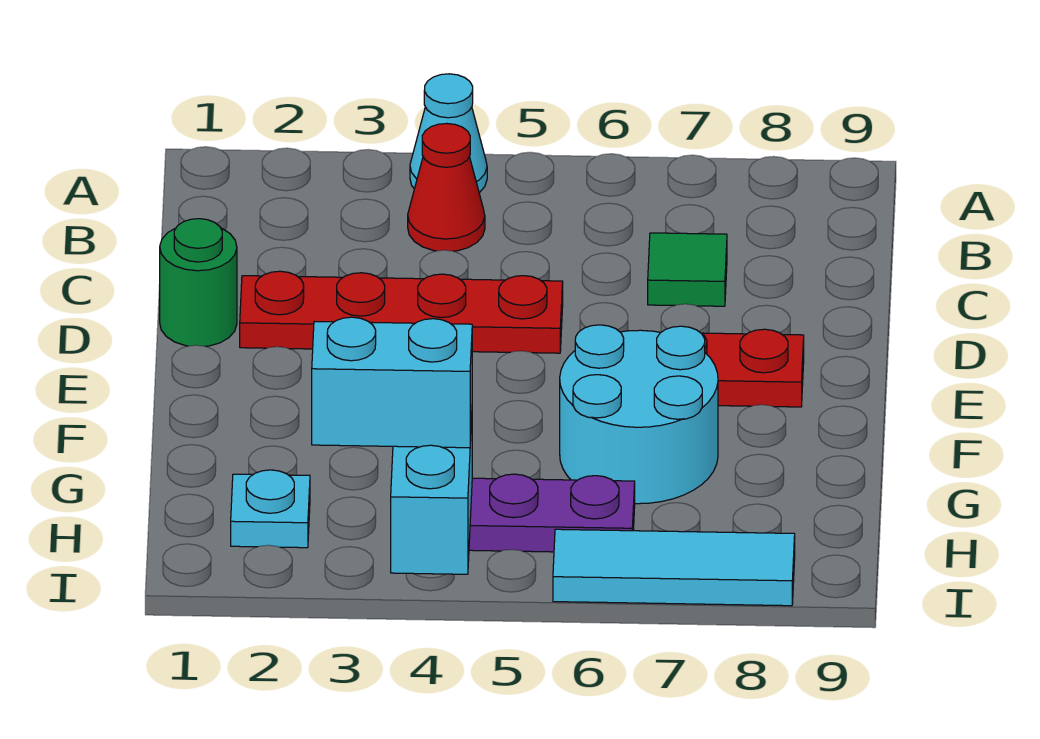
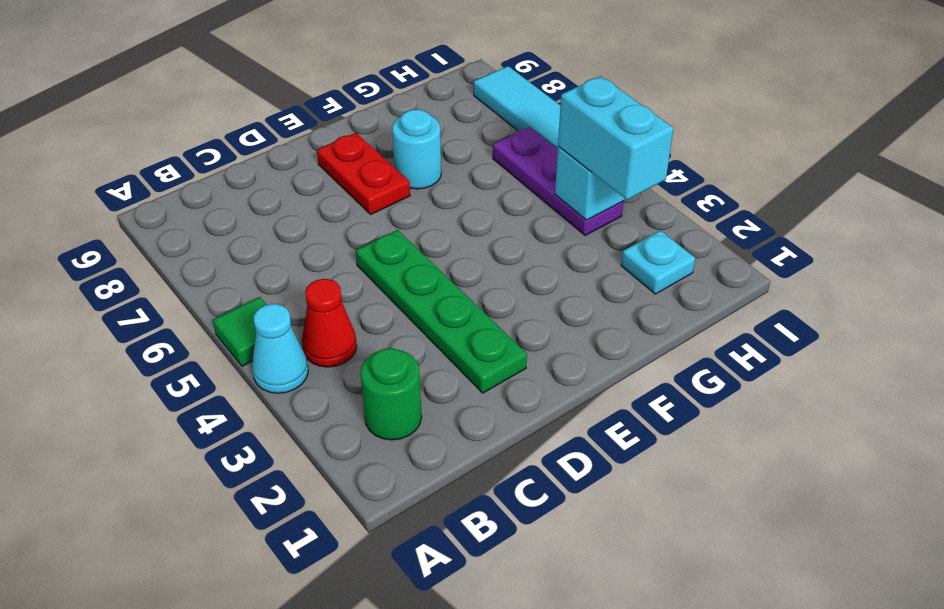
green 1x1 tile [648,233,727,306] -> green 1x1 tile moved to [213,297,267,366]
green 1x1 round brick [160,219,237,346] -> green 1x1 round brick moved to [360,348,422,440]
red 1x4 plate [240,271,563,353] -> green 1x4 plate [356,230,527,393]
cyan 2x2 round brick [560,325,718,504] -> cyan 1x1 round brick [392,110,441,189]

